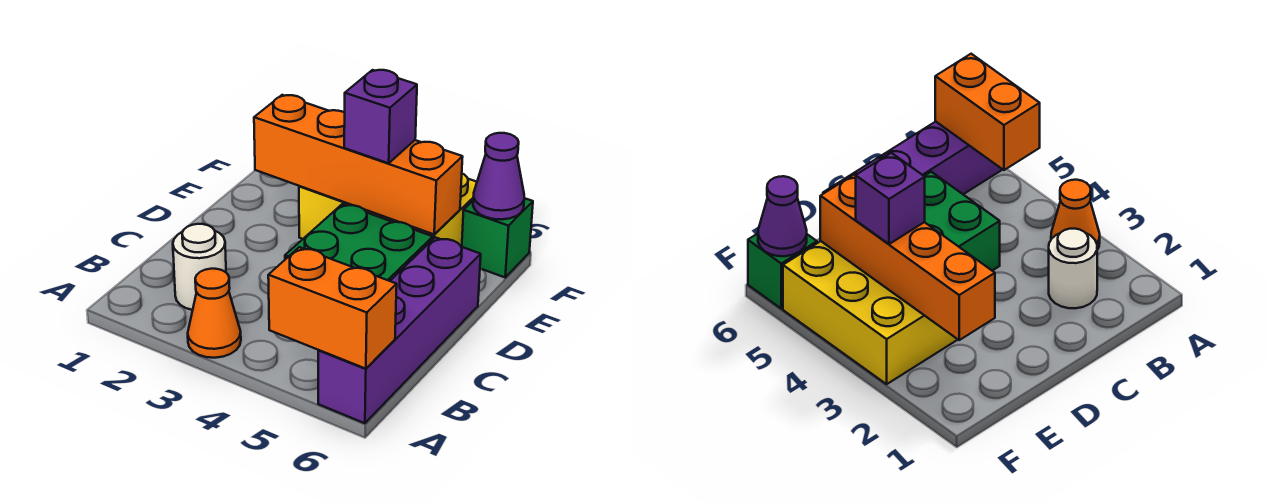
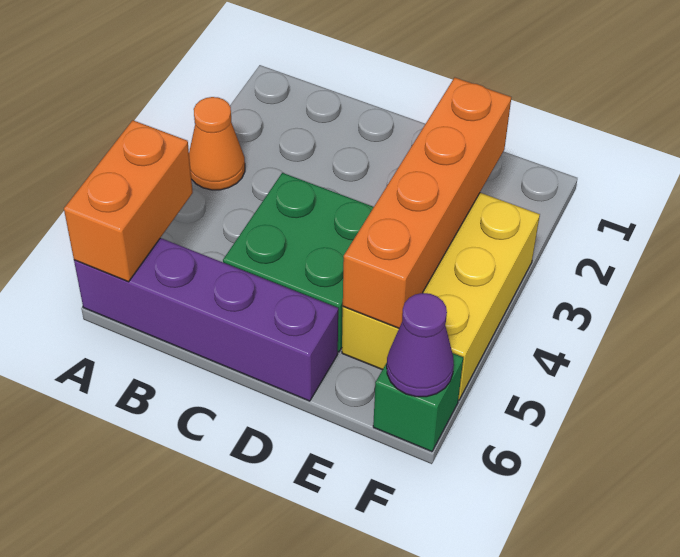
white 1x1 round brick [173,224,226,310] -> none
purple 1x1 brick [344,70,417,163] -> none

